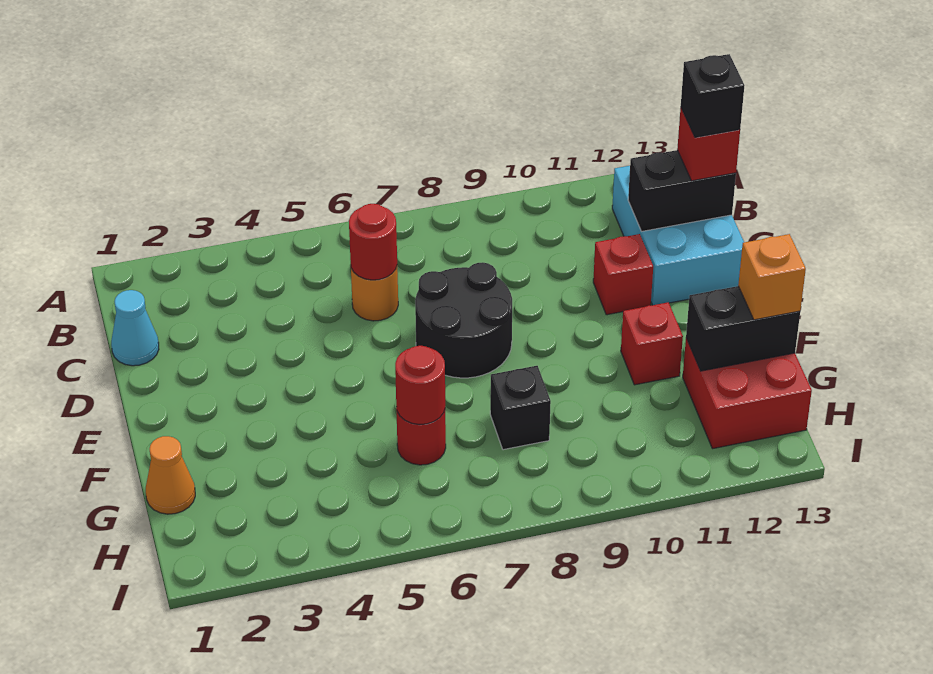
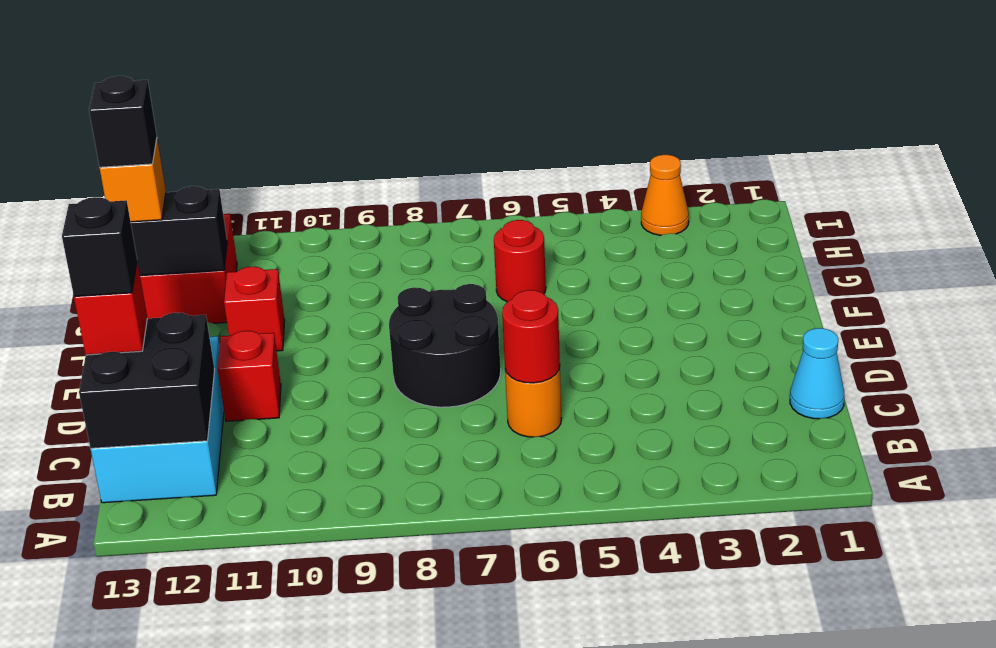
black 1x2 brick [628,150,736,231] -> black 2x2 brick [79,313,215,448]
orange 1x1 cone [146,436,195,514] -> orange 1x1 cone moved to [641,155,689,235]
red 1x1 round brick [395,346,445,425] -> none
black 1x1 brick [490,366,551,450] -> black 1x1 brick moved to [89,76,157,167]

